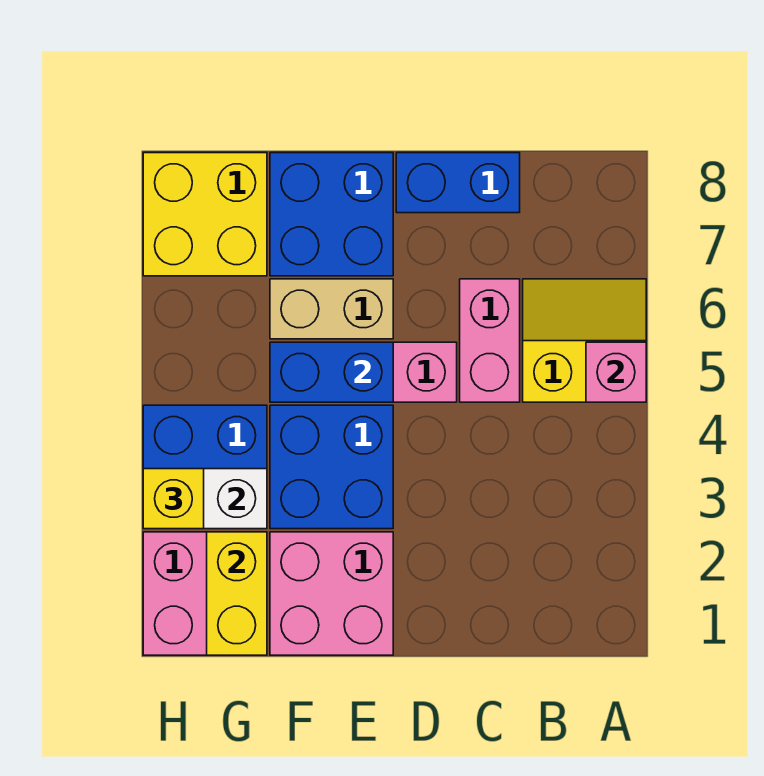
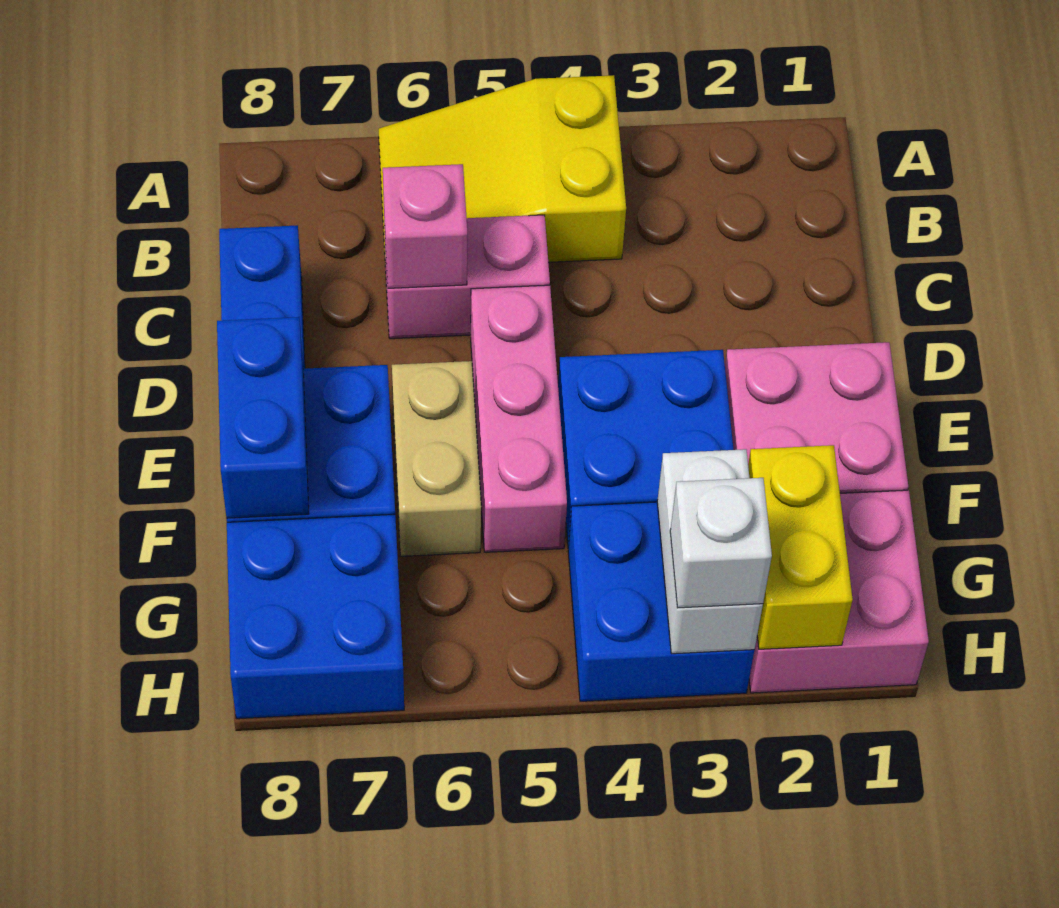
yellow 2x2 slope [523,279,646,402] -> yellow 2x3 slope [379,75,626,267]
pink 1x1 brick [586,342,646,402] -> pink 1x1 brick moved to [383,164,467,288]
blue 1x2 brick [270,342,393,402] -> blue 1x2 brick moved to [217,317,309,518]
yellow 1x2 brick [207,532,267,655] -> yellow 1x2 brick turned to [748,445,853,649]
yellow 2x2 brick [143,153,267,276] -> blue 2x2 brick [227,514,404,719]
yellow 1x1 brick [143,469,204,529] -> white 1x1 brick [670,478,772,608]

